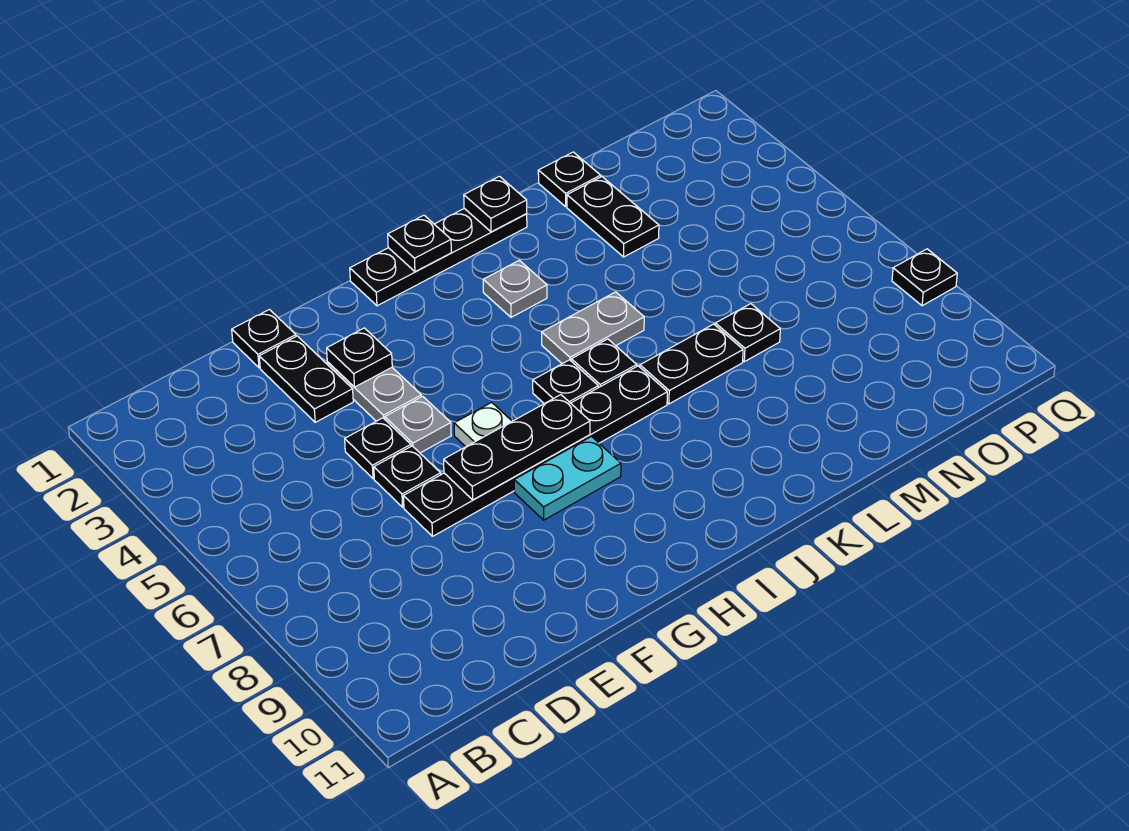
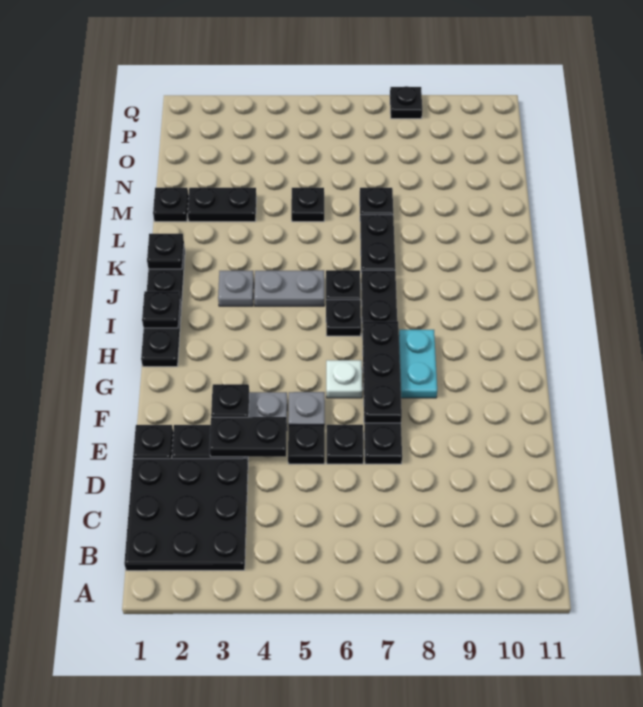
none -> black 3x3 plate [124,458,248,571]
none -> black 1x2 plate [210,417,287,457]
grey 1x2 plate [542,292,644,364] -> grey 1x2 plate turned to [254,270,324,306]
none -> black 1x1 plate [291,188,324,222]

